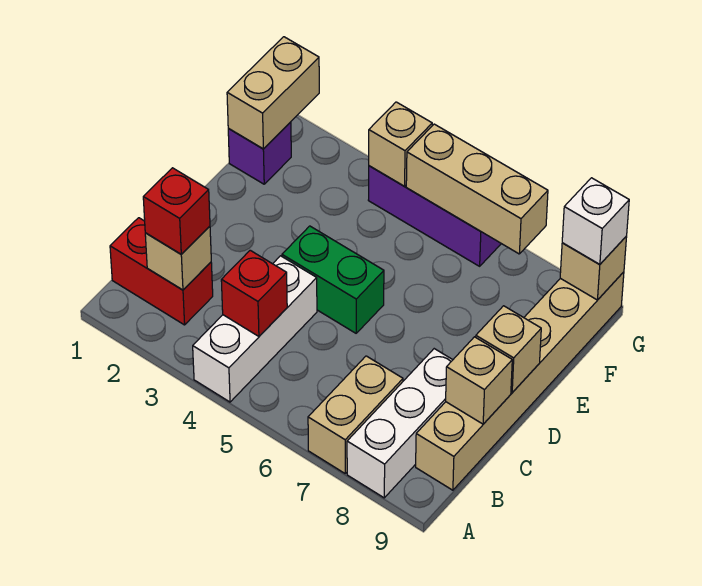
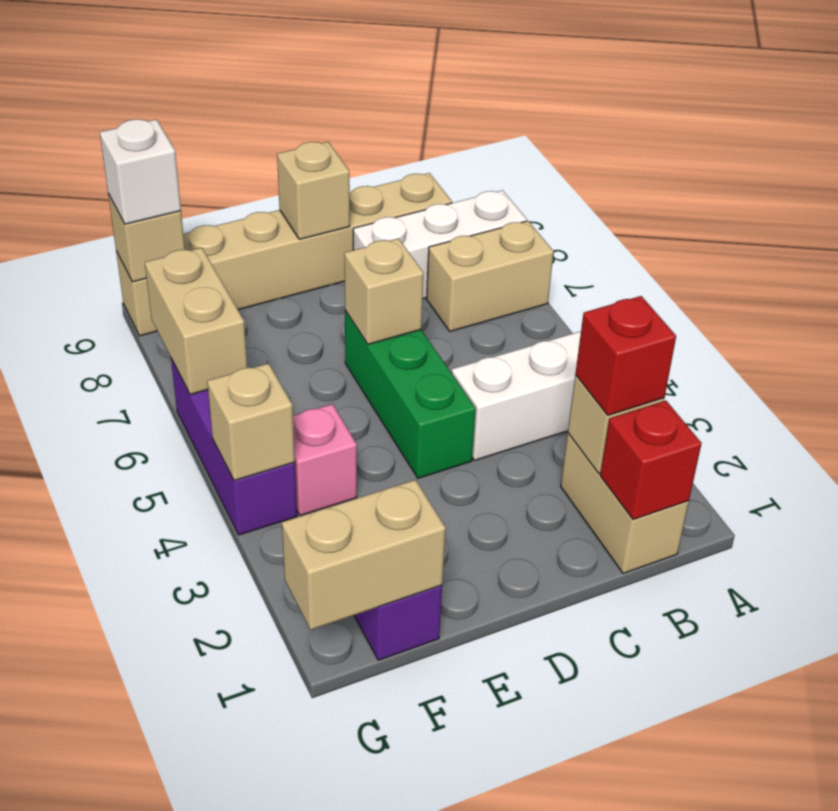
red 1x2 brick [110,218,213,325] -> tan 1x2 brick [561,433,689,573]
red 1x1 brick [221,250,287,336] -> red 1x1 brick moved to [600,401,701,520]
tan 1x1 brick [446,337,512,424] -> tan 1x1 brick moved to [344,239,423,344]
green 1x2 brick [282,226,384,333] -> green 1x3 brick [345,311,476,478]
none -> pink 1x1 brick [293,404,357,516]
tan 1x3 brick [406,124,548,254] -> tan 1x2 brick [145,248,247,395]

